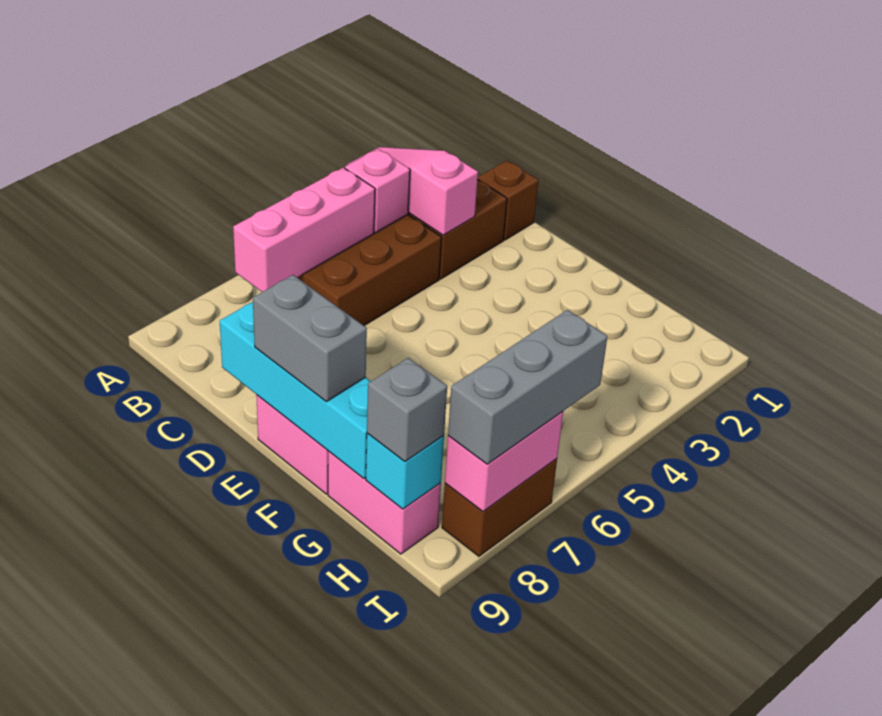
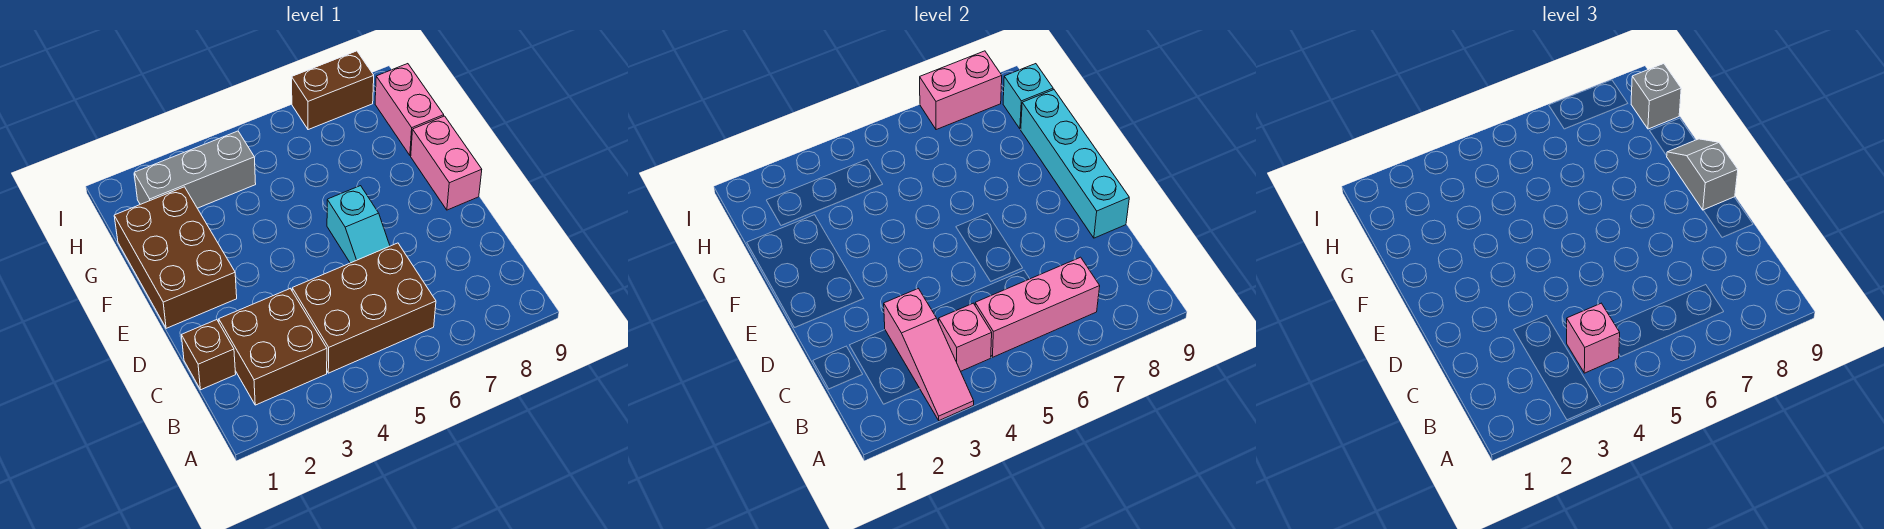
none -> pink 1x1 brick [1567,303,1620,373]
none -> cyan 1x2 slope [327,186,390,263]
none -> brown 2x3 brick [114,187,237,328]
grey 1x2 brick [253,275,367,402] -> grey 1x2 slope [1667,139,1738,210]
grey 1x3 brick [448,310,607,464] -> grey 1x3 brick moved to [134,131,256,208]

